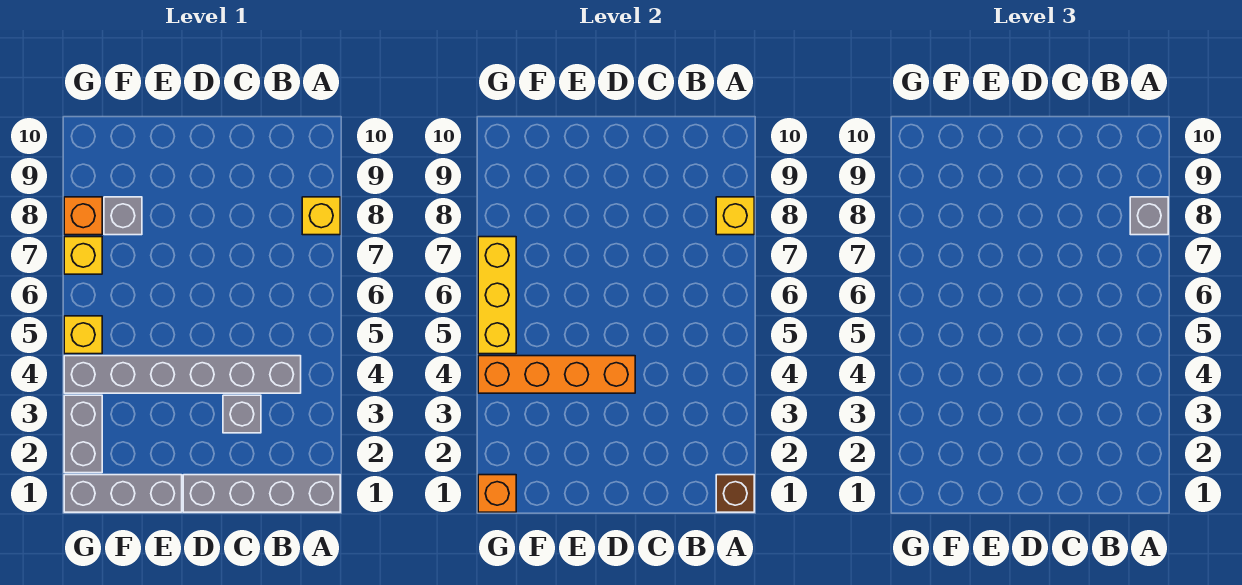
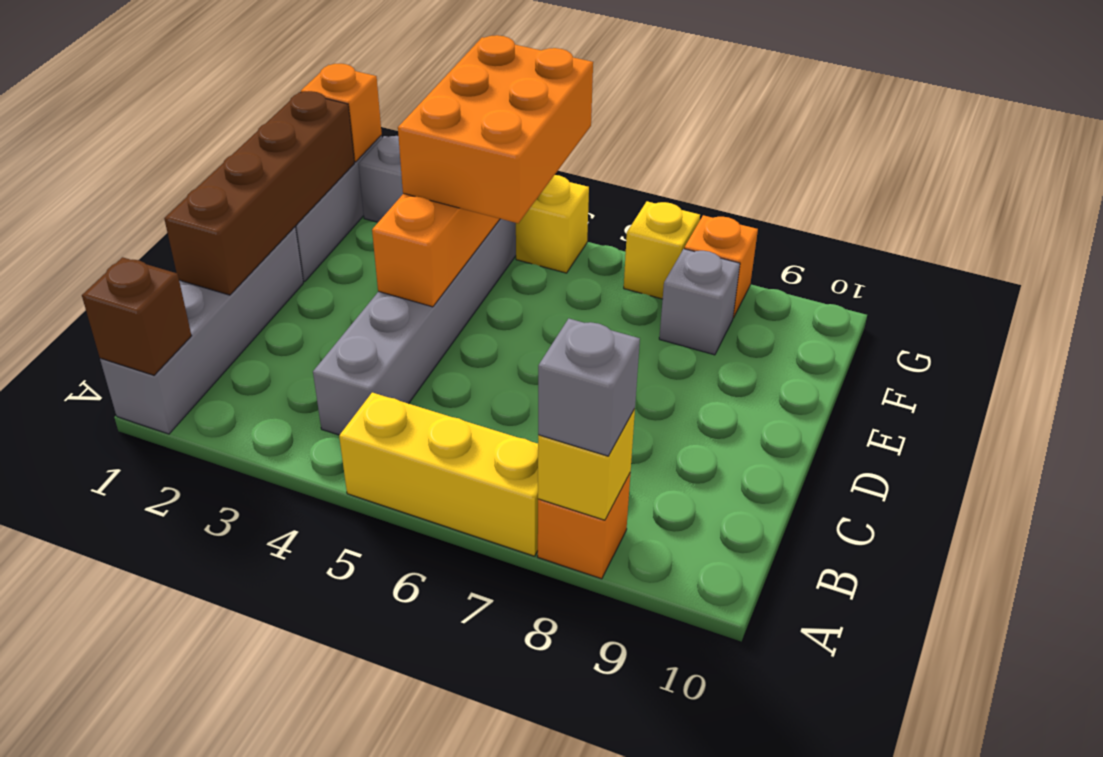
yellow 1x1 brick [302,197,340,235] -> orange 1x1 brick [538,474,630,579]
none -> brown 1x4 brick [164,91,354,295]
grey 1x1 brick [223,395,261,433] -> none
none -> orange 2x3 brick [398,35,593,223]
yellow 1x3 brick [478,237,516,354] -> yellow 1x3 brick moved to [339,393,538,556]

